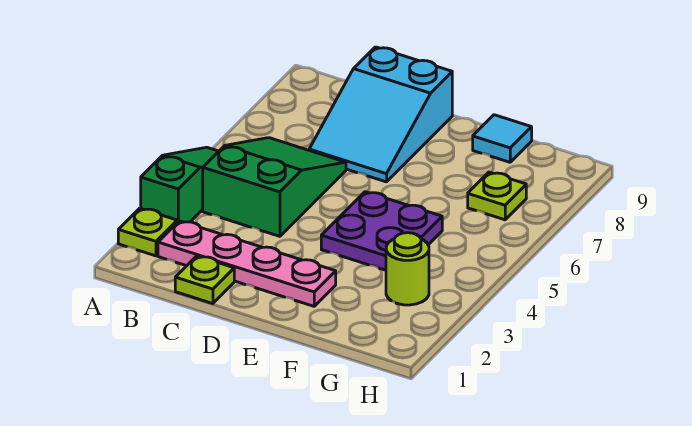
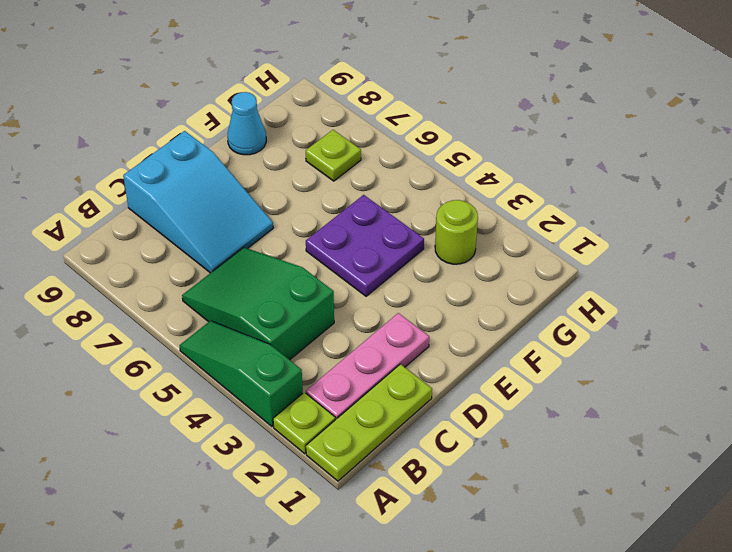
pink 1x4 plate [158,221,336,306] -> pink 1x3 plate [306,313,429,420]
lime 1x1 plate [175,256,234,304] -> lime 1x3 plate [306,364,432,481]
cyan 1x1 tile [473,115,532,162] -> cyan 1x1 cone [227,92,266,155]

